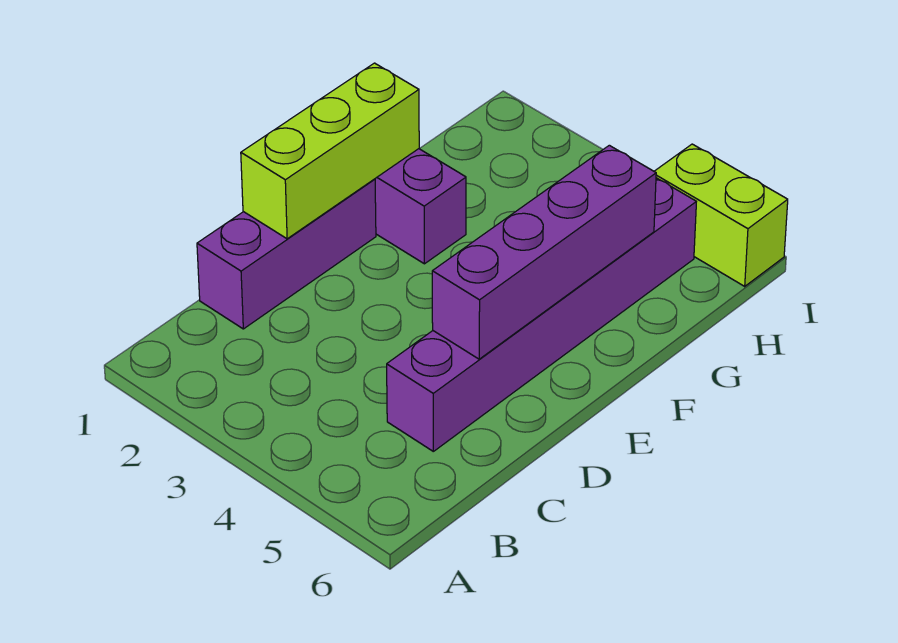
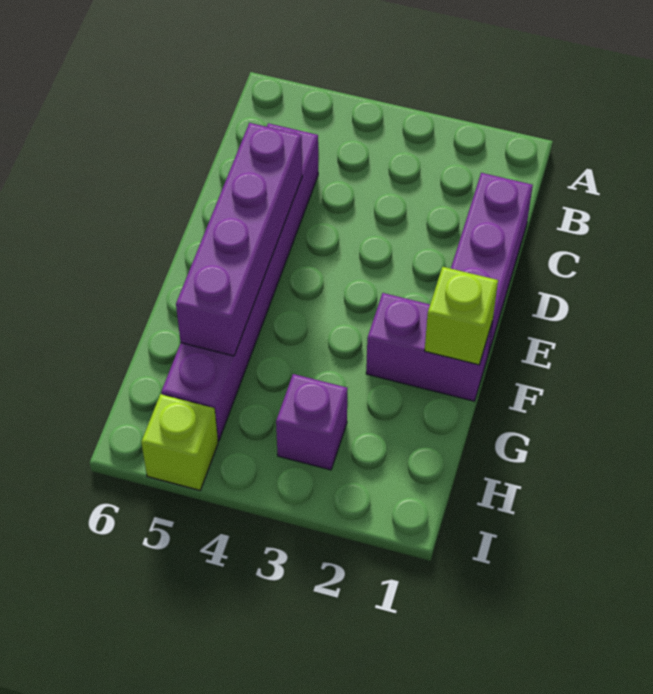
lime 1x3 brick [241,63,419,239] -> lime 1x1 brick [425,267,498,365]
none -> purple 1x1 brick [276,374,348,470]
lime 1x2 brick [654,144,788,286] -> lime 1x1 brick [141,394,218,490]

